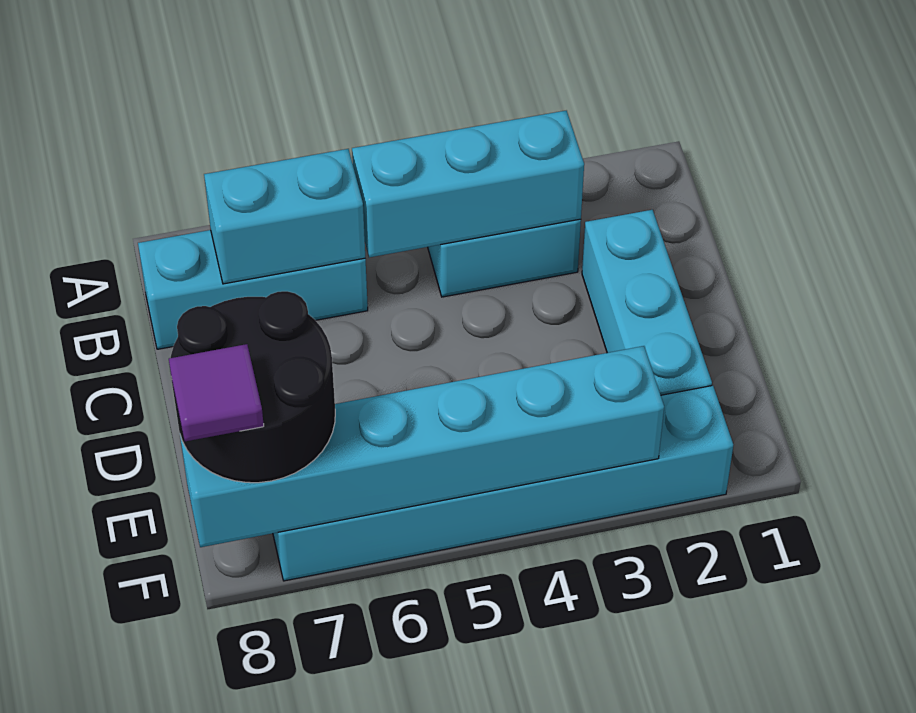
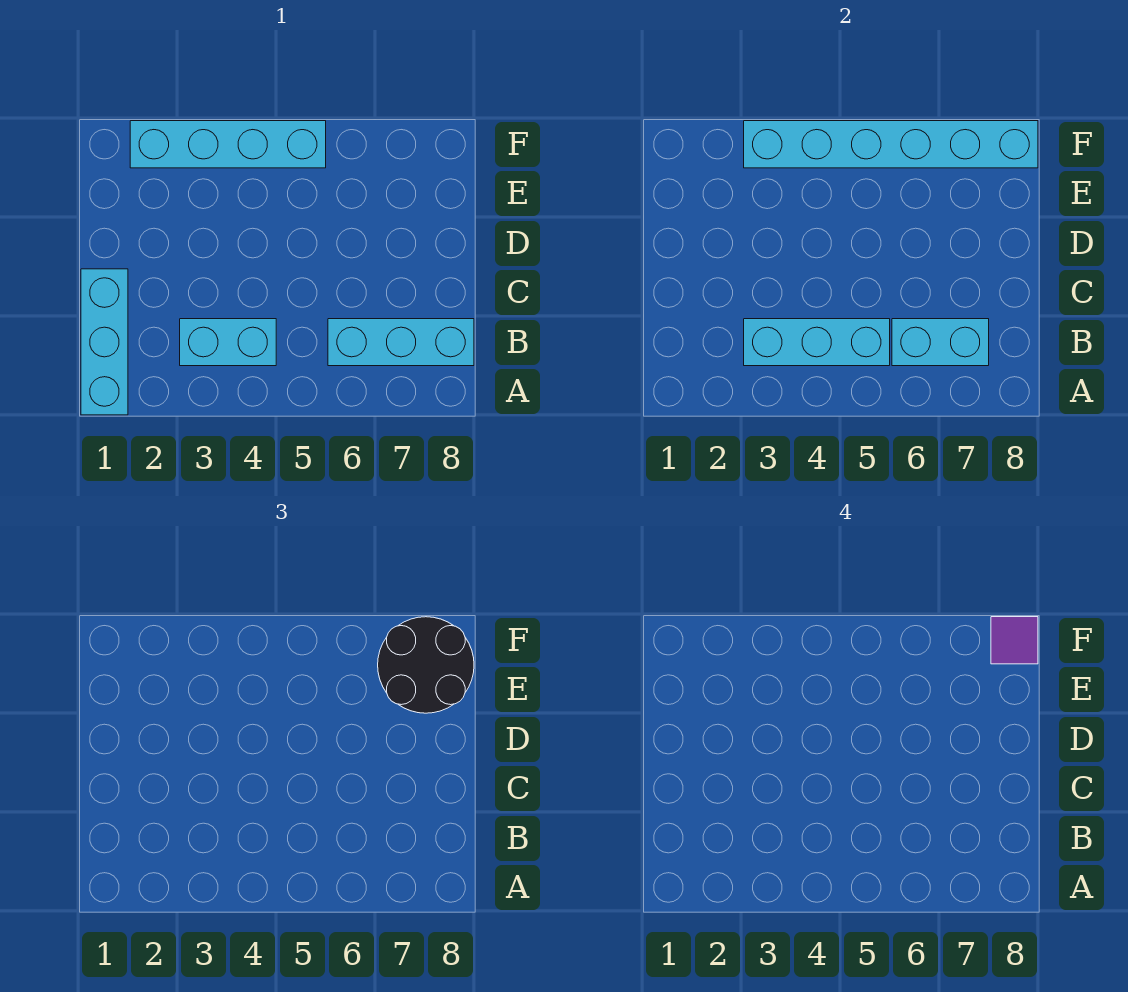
cyan 1x3 brick [582,210,712,395] -> cyan 1x3 brick moved to [81,269,128,415]
cyan 1x6 brick [273,385,733,581] -> cyan 1x4 brick [130,121,326,168]

